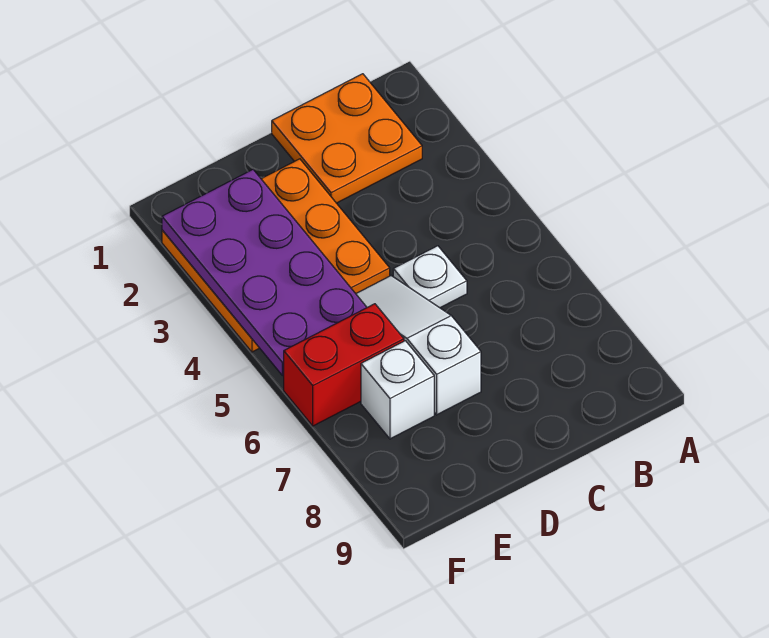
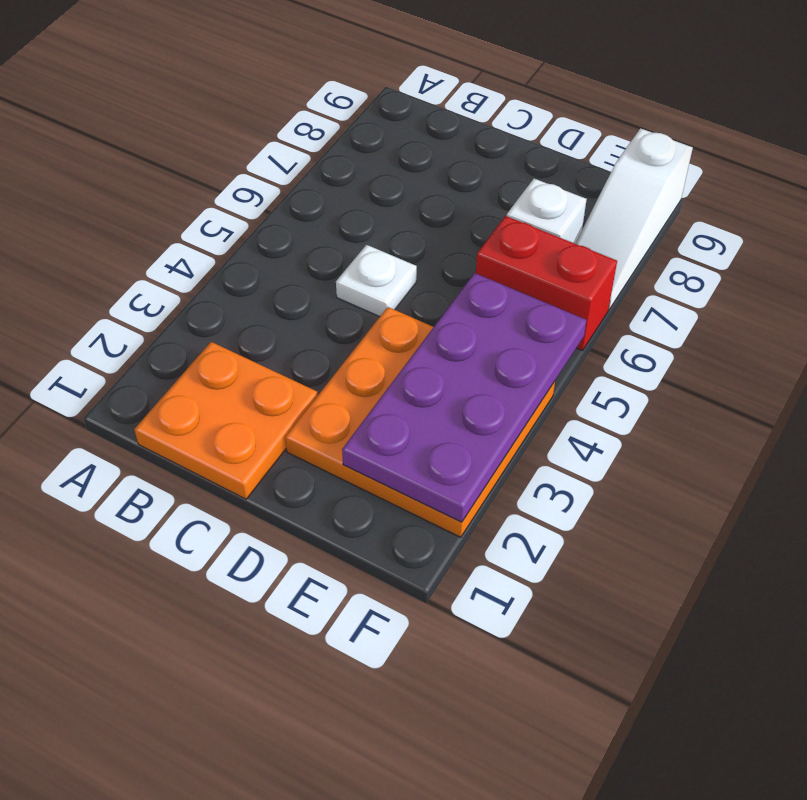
white 1x3 slope [356,276,481,415] -> white 1x3 slope moved to [575,128,693,309]

